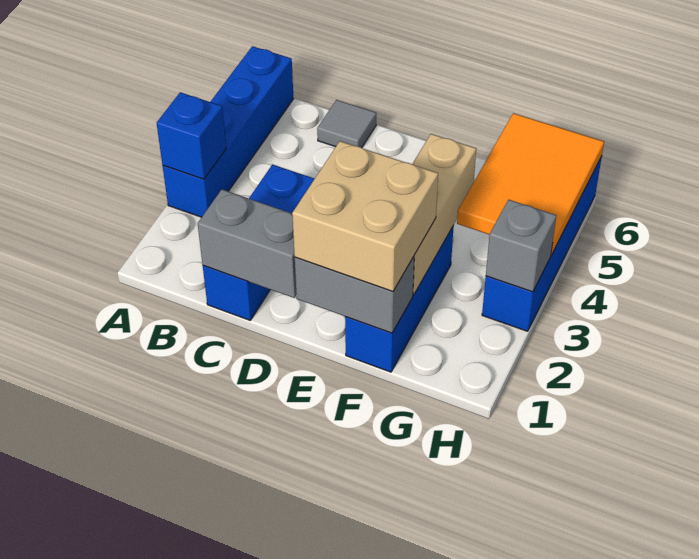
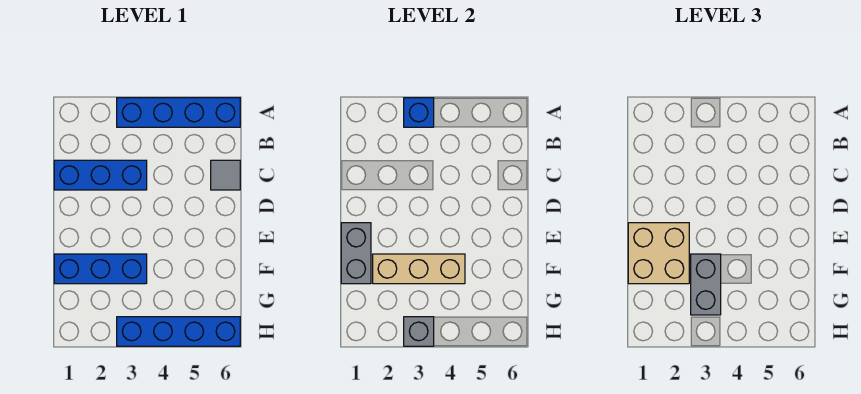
grey 1x2 brick [198,189,296,298] -> grey 1x2 brick moved to [691,254,721,315]
orange 2x3 tile [457,113,604,255] -> none

